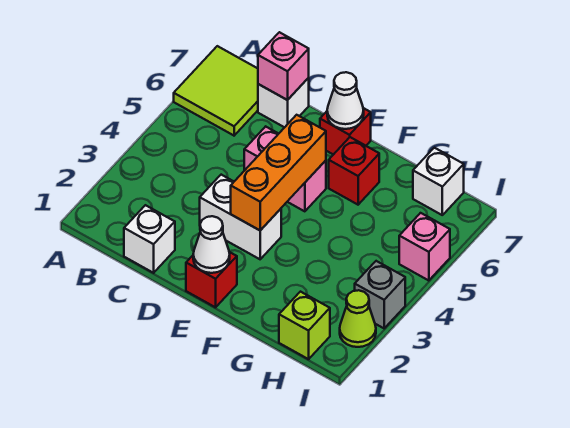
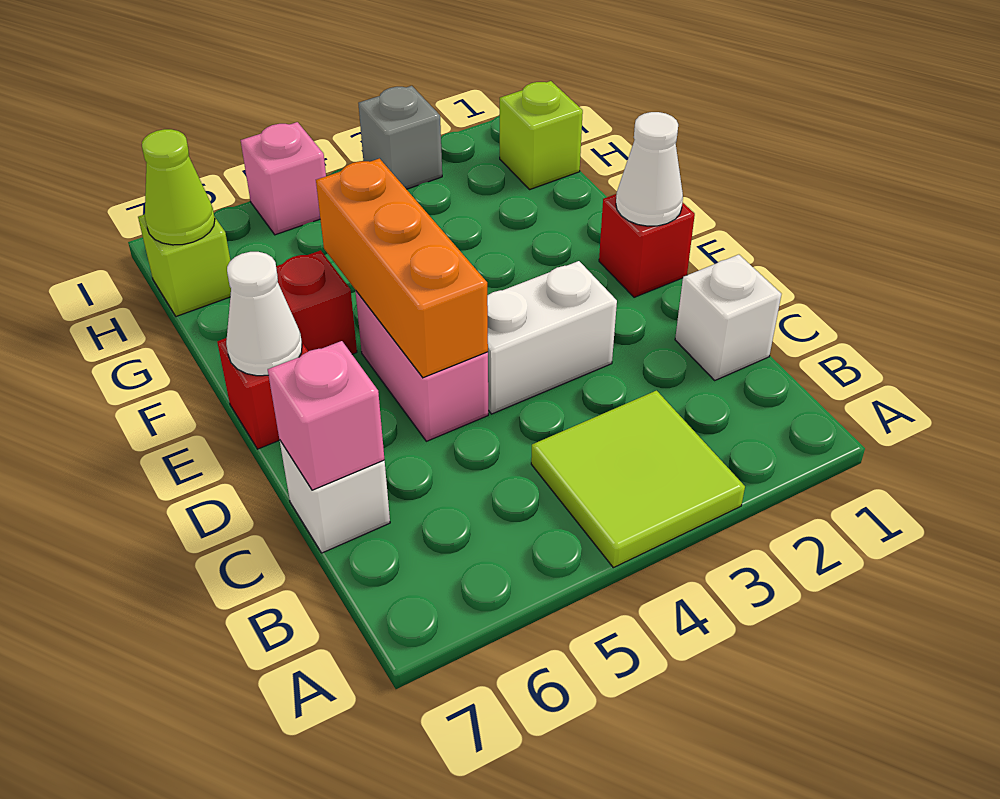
lime 2x2 tile [174,46,258,135] -> lime 2x2 tile moved to [531,391,745,568]
white 1x2 brick [200,175,281,259] -> white 1x2 brick turned to [487,261,617,414]
orange 1x3 brick [231,115,326,230] -> orange 1x3 brick turned to [316,159,488,378]
white 1x1 brick [413,148,464,215] -> lime 1x1 brick [138,214,231,316]
lime 1x1 cone [340,290,376,347] -> lime 1x1 cone moved to [142,129,215,245]

